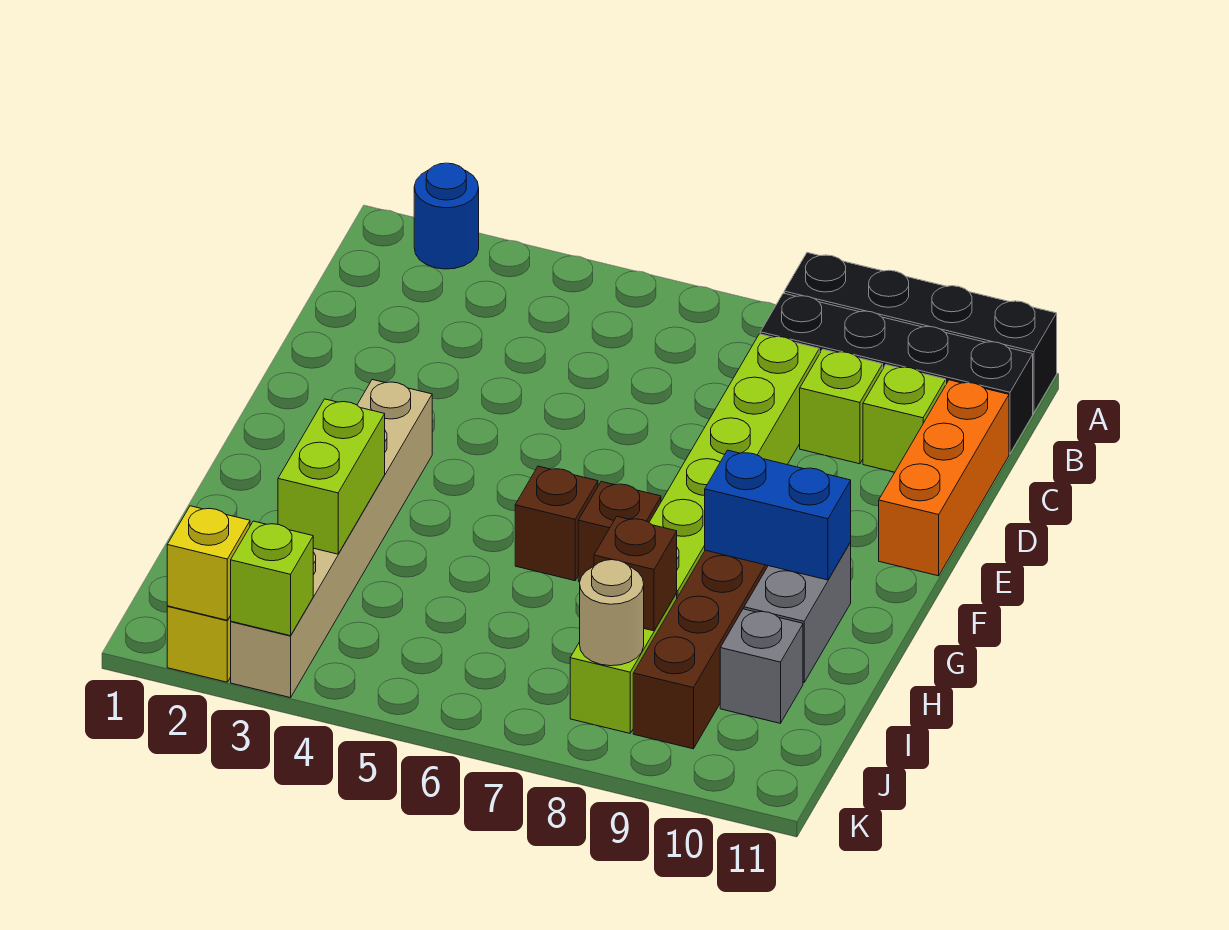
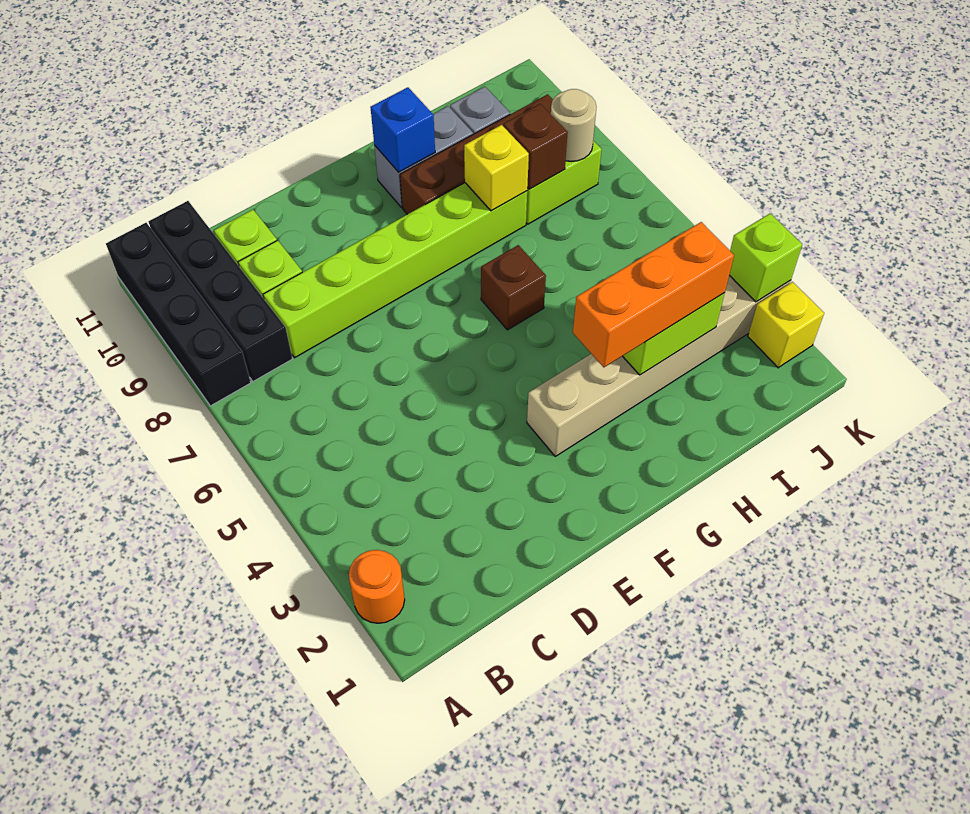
blue 1x1 round brick [414,163,479,269] -> orange 1x1 round brick [349,550,405,623]
orange 1x3 brick [879,380,1009,576] -> orange 1x3 brick moved to [573,222,734,367]
brown 1x1 brick [578,482,661,582] -> none
blue 1x2 brick [705,450,851,580] -> blue 1x1 brick [370,87,435,172]
yellow 1x1 brick [167,506,250,620] -> yellow 1x1 brick moved to [464,125,529,211]

